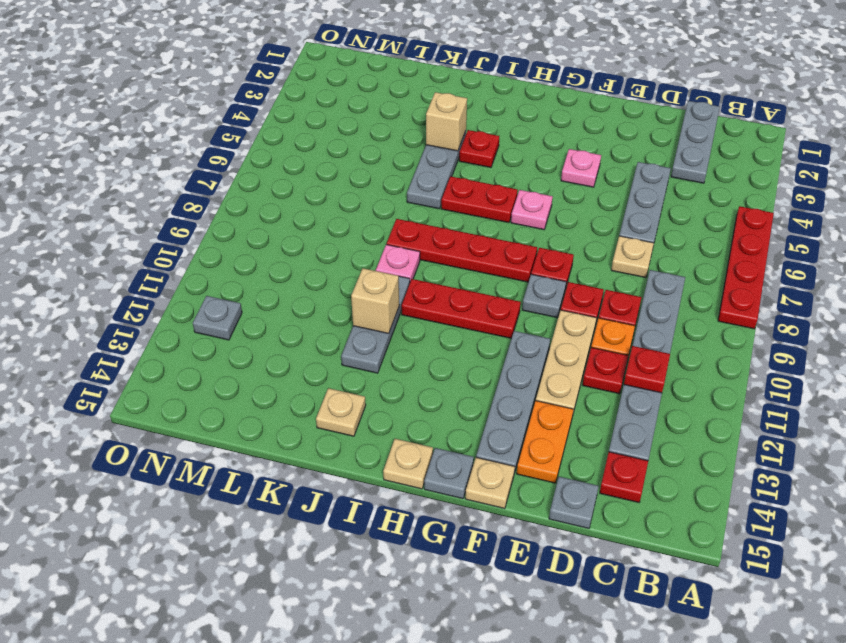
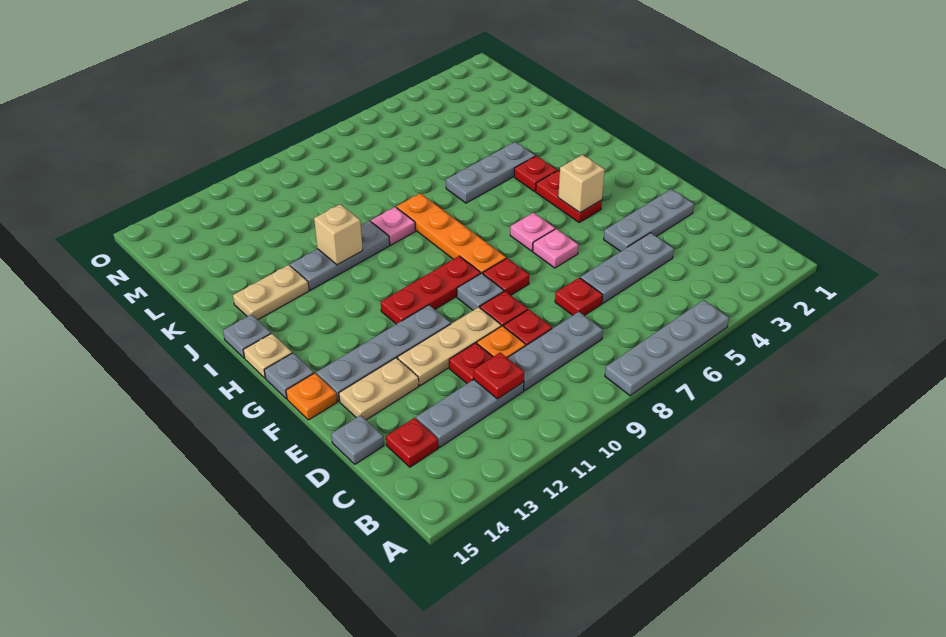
red 1x4 plate [718,206,774,329] -> grey 1x4 plate [605,300,729,396]
grey 1x3 plate [671,101,720,183] -> grey 1x3 plate moved to [604,189,694,251]
tan 1x1 plate [611,236,654,278] -> red 1x1 plate [555,278,603,316]
orange 1x2 plate [517,401,574,483] -> tan 1x2 plate [339,358,419,420]
pink 1x1 plate [561,149,601,187] -> pink 1x1 plate moved to [533,229,578,268]
tan 1x1 plate [465,457,515,509] -> orange 1x1 plate [286,373,337,420]
red 1x4 plate [387,219,537,282] -> orange 1x4 plate [396,193,506,274]
red 1x3 plate [402,279,521,338] -> red 1x3 plate turned to [381,256,481,324]
red 1x2 plate [441,176,518,223] -> red 1x2 plate moved to [536,171,602,222]
tan 1x1 brick [426,92,467,151] -> tan 1x1 brick moved to [558,155,605,213]
tan 1x1 plate [316,388,366,436] -> tan 1x2 plate [233,265,309,320]
grey 1x1 plate [193,296,242,340] -> grey 1x1 plate moved to [223,314,271,358]

